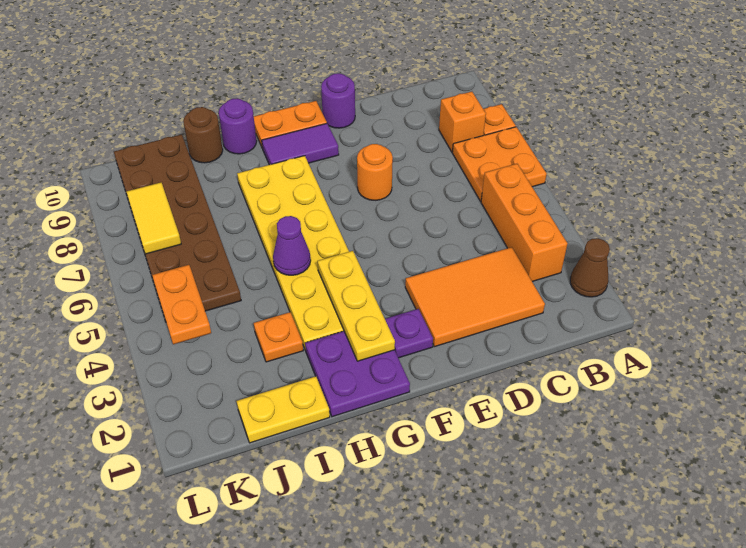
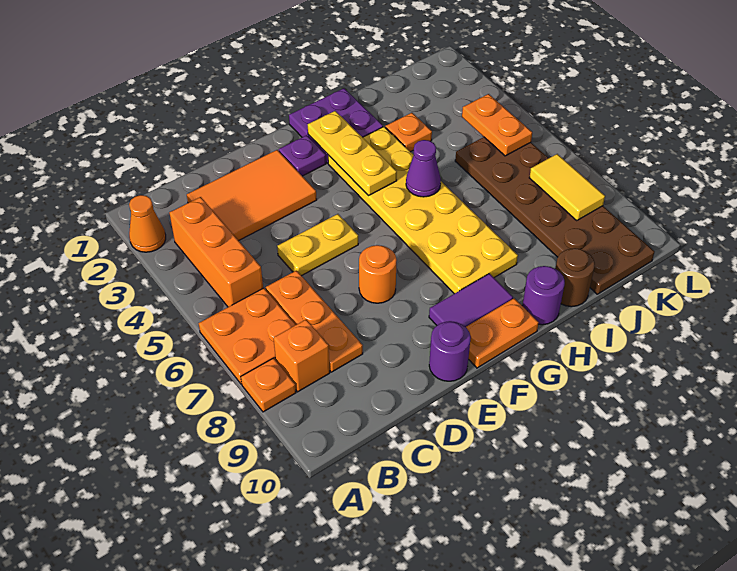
brown 1x1 cone [570,238,610,297] -> orange 1x1 cone [129,195,166,252]
none -> orange 1x3 plate [266,271,363,372]
yellow 1x2 plate [237,376,330,443] -> yellow 1x2 plate moved to [277,214,358,276]

